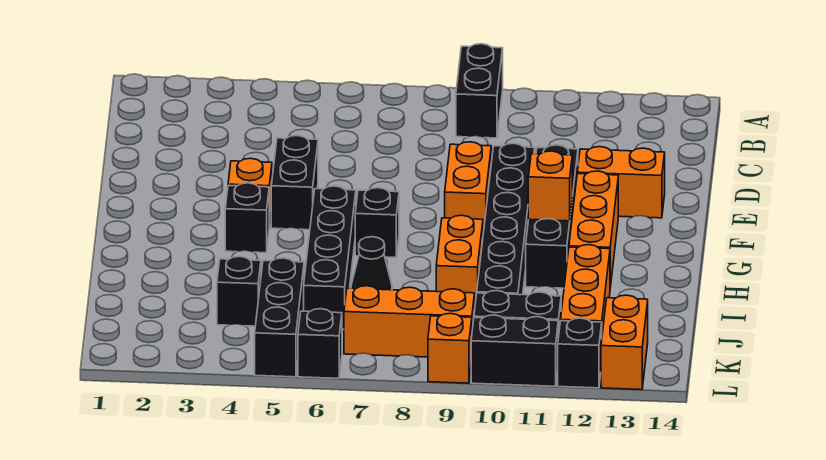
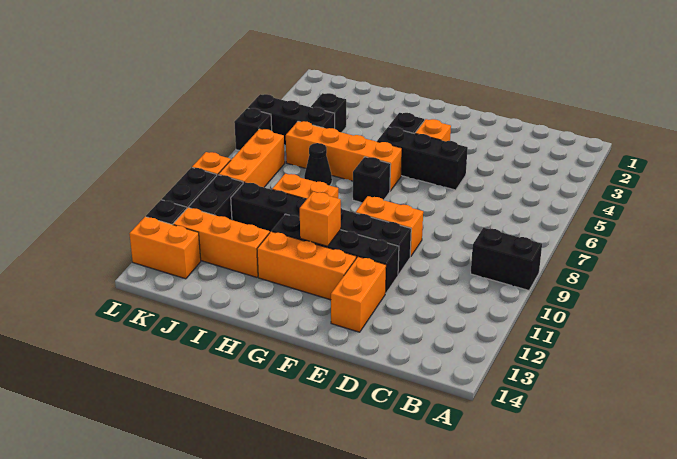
black 1x2 brick [271,136,318,230] -> black 1x3 brick [377,127,468,190]
black 1x4 brick [304,186,356,329] -> orange 1x4 brick [286,121,402,191]

